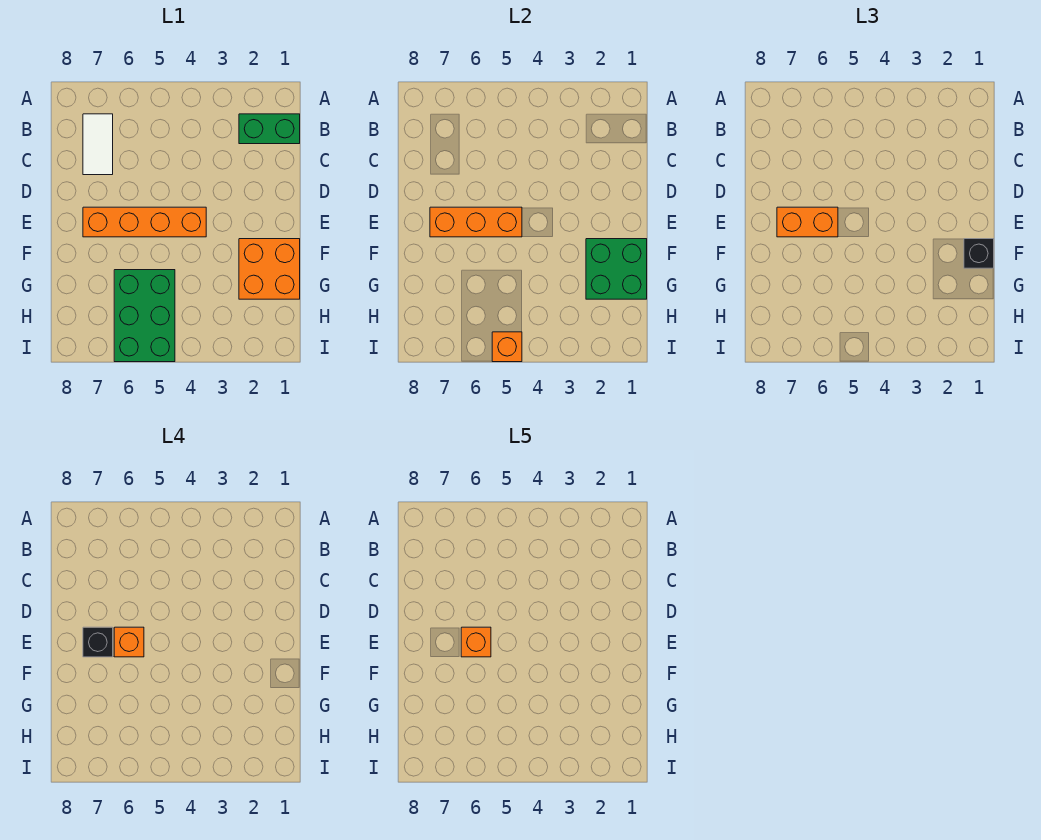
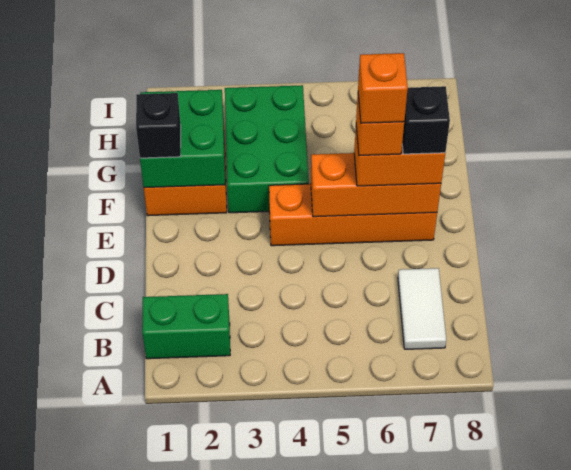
green 2x3 brick [114,270,175,362] -> green 2x3 brick moved to [225,85,309,213]
orange 1x1 brick [492,332,522,362] -> none

